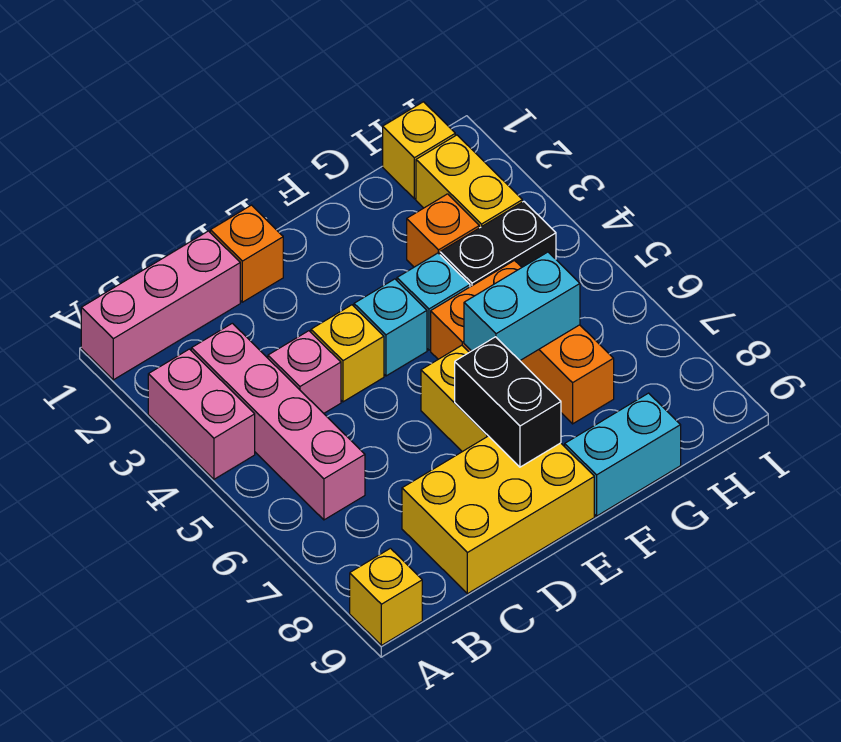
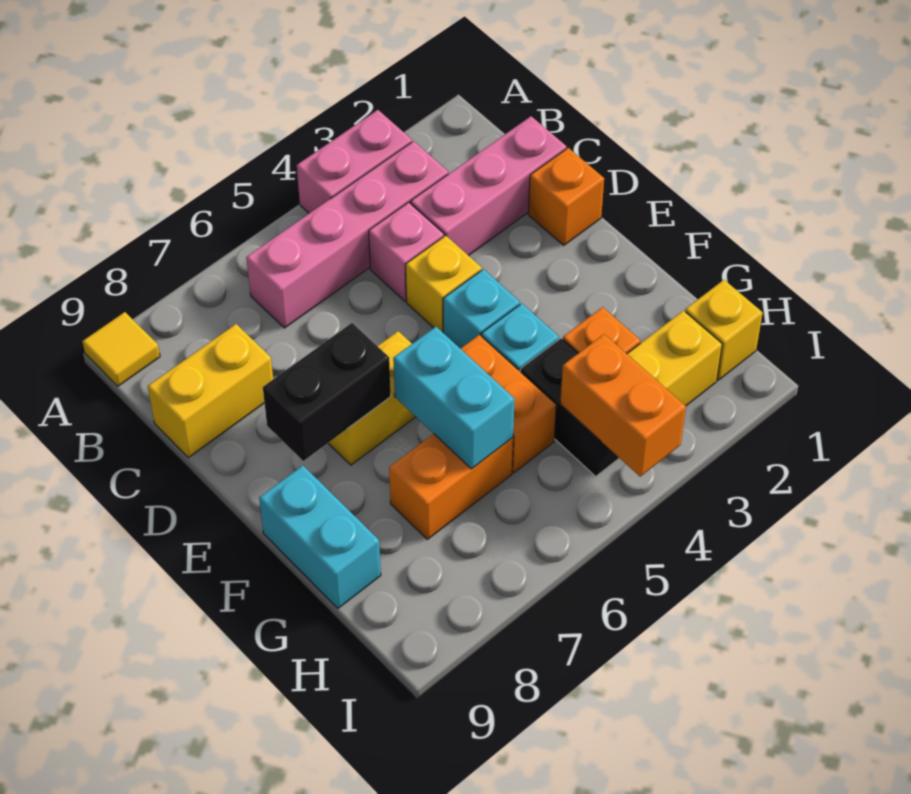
pink 1x3 brick [81,231,240,380] -> pink 1x3 brick turned to [411,116,566,256]
yellow 1x1 brick [350,548,422,645] -> yellow 1x1 tile [83,312,160,386]
yellow 2x3 brick [402,436,594,594] -> yellow 1x2 brick [148,324,273,458]
none -> orange 1x2 brick [560,334,686,477]

